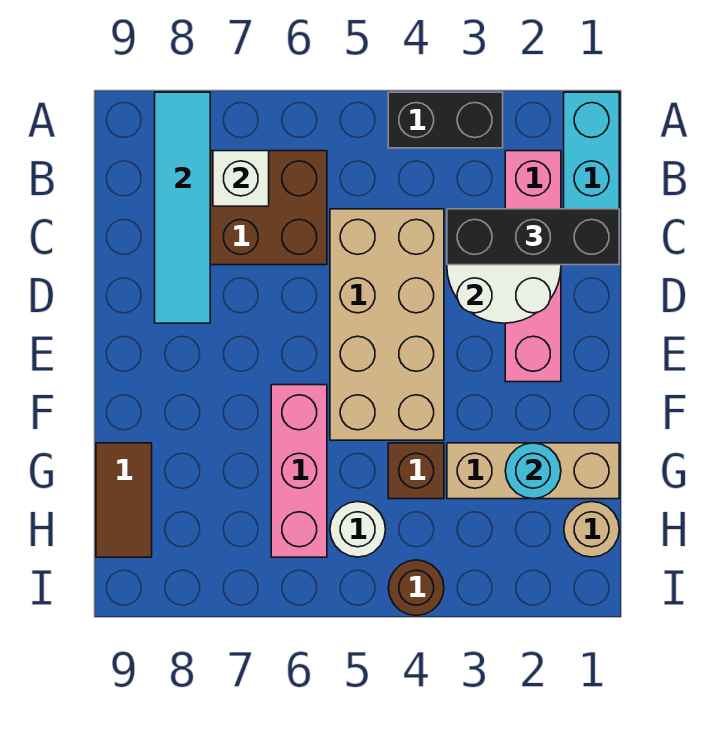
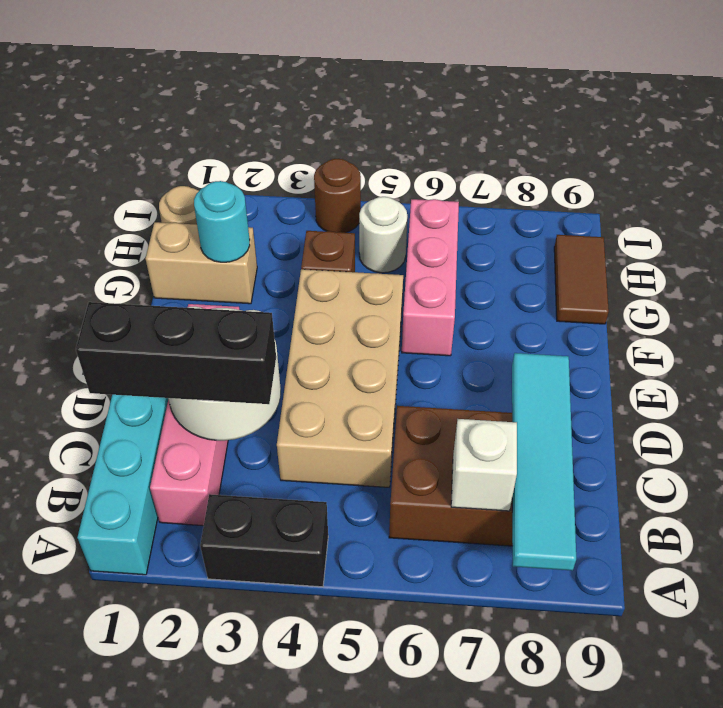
tan 1x3 brick [447,443,619,499] -> tan 1x2 brick [146,222,257,304]

